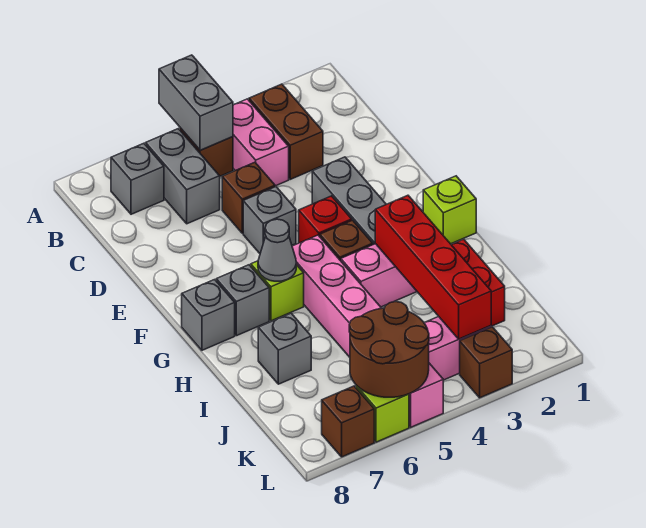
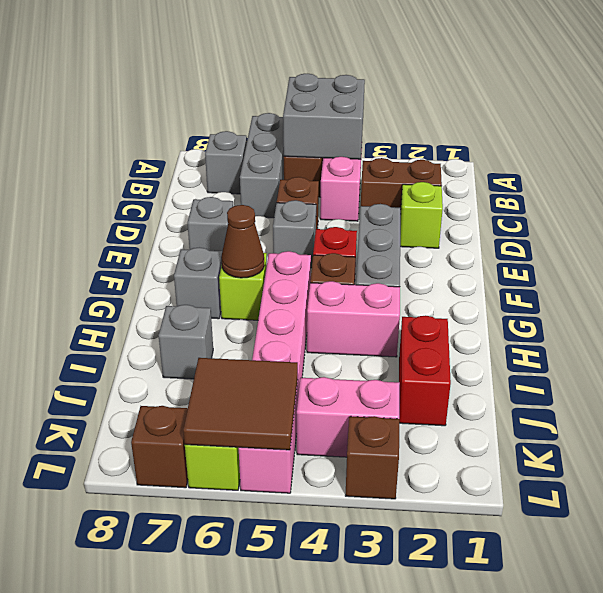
grey 1x2 brick [159,55,233,150] -> grey 2x2 brick [283,74,365,159]
brown 1x2 brick [249,84,323,179] -> brown 1x2 brick turned to [361,158,442,214]
grey 1x2 brick [146,129,220,224] -> grey 1x3 brick [240,113,284,218]
lime 1x1 brick [423,176,476,244] -> lime 1x1 brick moved to [400,182,443,248]
grey 1x1 cone [258,219,296,281] -> brown 1x1 cone [221,205,265,278]
grey 1x1 brick [182,280,235,350] -> grey 1x1 brick moved to [187,197,233,251]
red 1x4 brick [375,195,491,339] -> none
brown 2x2 round brick [349,302,429,397] -> brown 2x2 tile [183,358,298,450]

